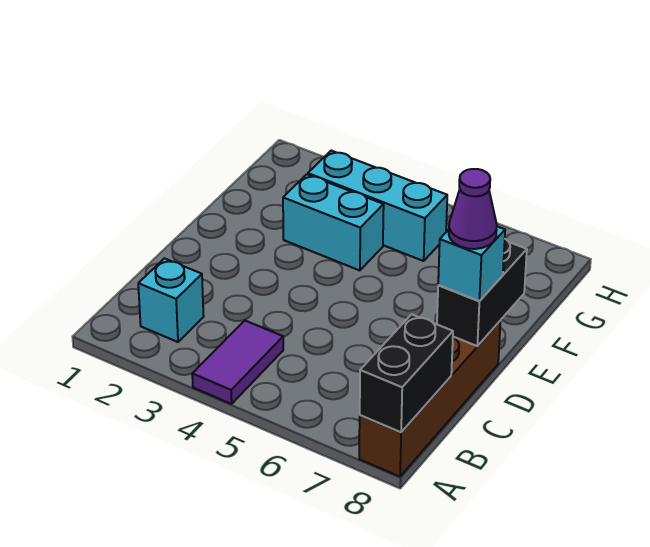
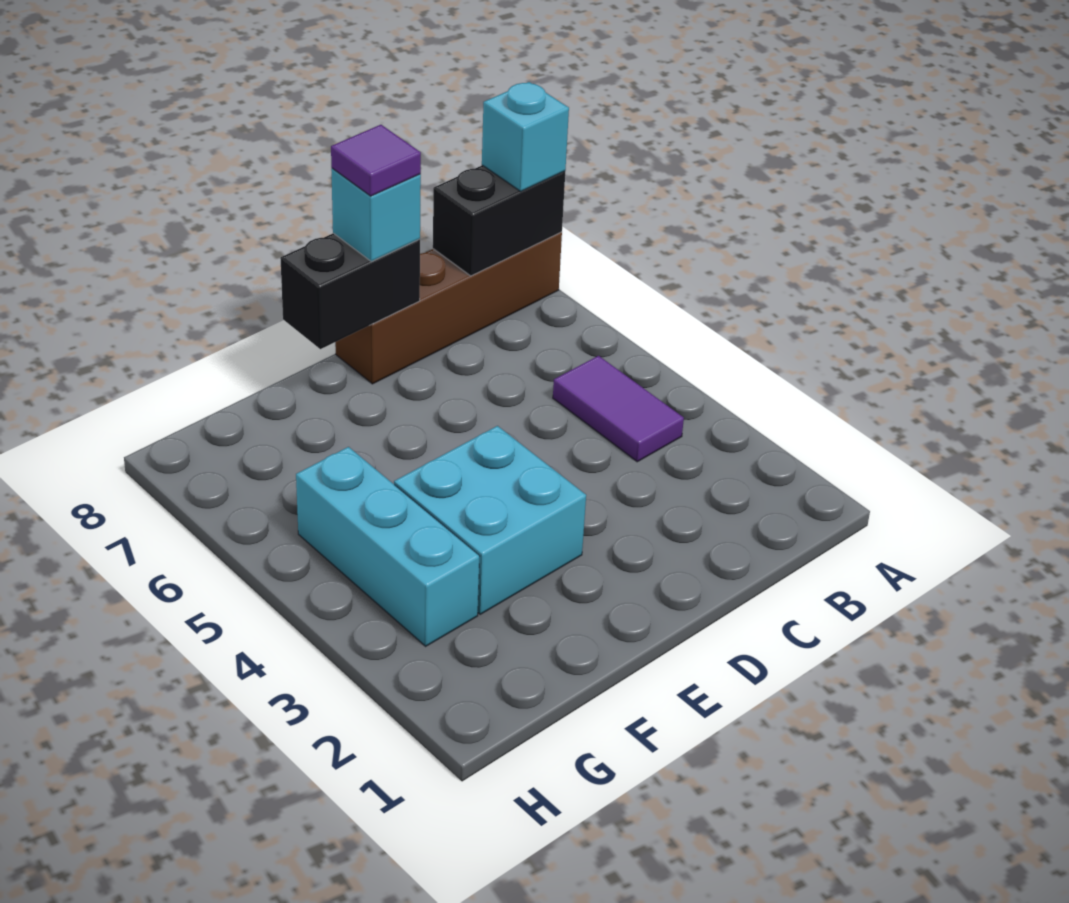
purple 1x2 tile [192,321,283,404] -> purple 1x2 tile turned to [553,356,684,462]
cyan 1x1 brick [138,258,204,342] -> cyan 1x1 brick moved to [482,82,569,191]
purple 1x1 cone [449,169,497,249] -> purple 1x1 tile [331,125,421,196]
cyan 1x2 brick [283,174,384,270] -> cyan 2x2 brick [394,426,586,614]

